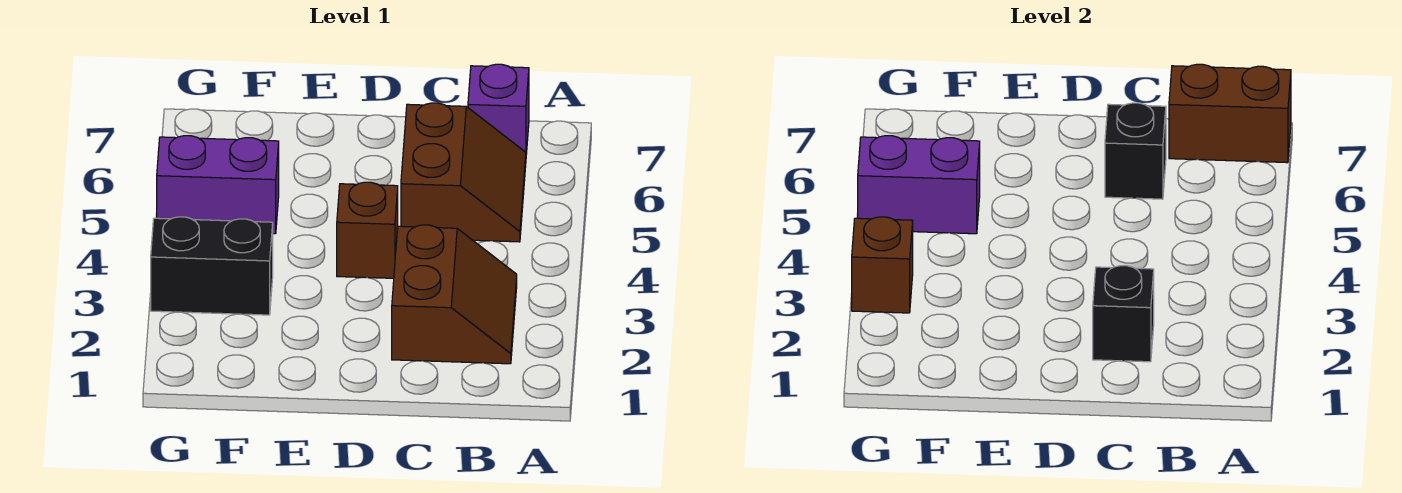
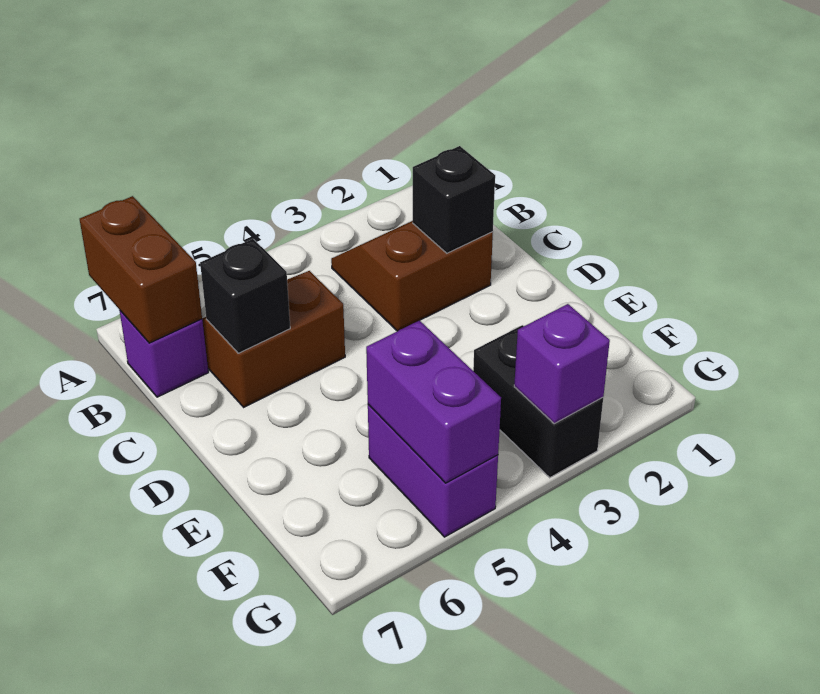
brown 1x1 brick [337,182,398,278] -> none
brown 1x1 brick [852,217,913,313] -> purple 1x1 brick [514,304,610,424]

